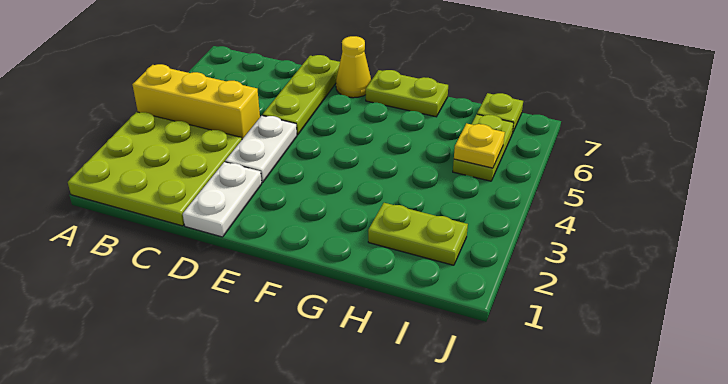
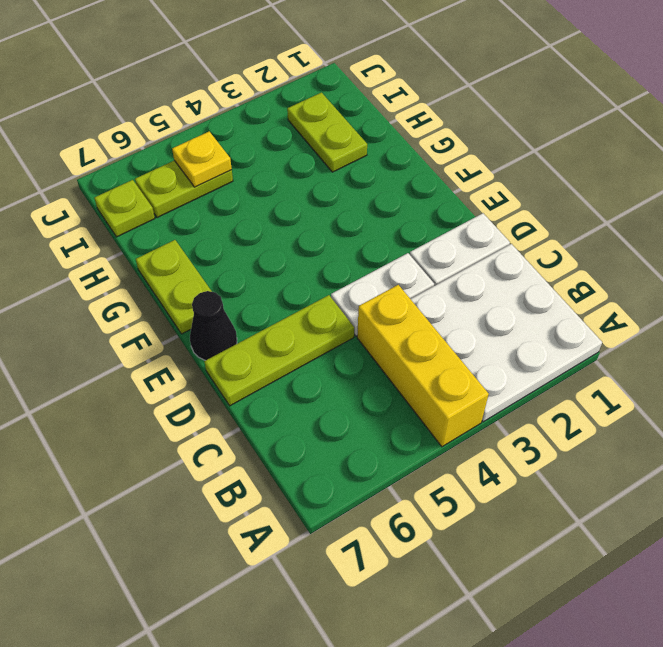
lime 3x3 plate [68,112,242,226] -> white 3x3 plate [411,244,602,422]
yellow 1x1 cone [336,36,371,98] -> black 1x1 cone [190,291,237,360]

